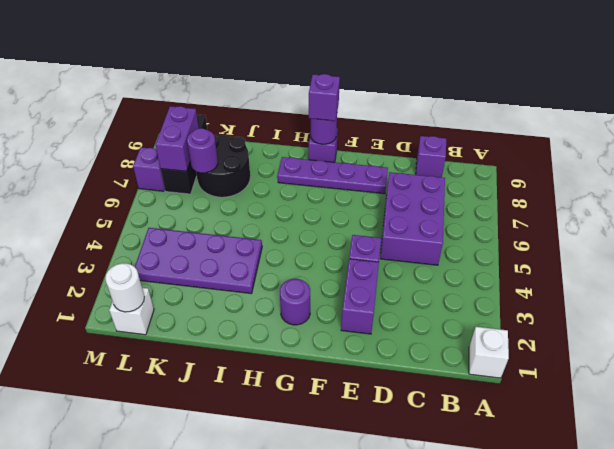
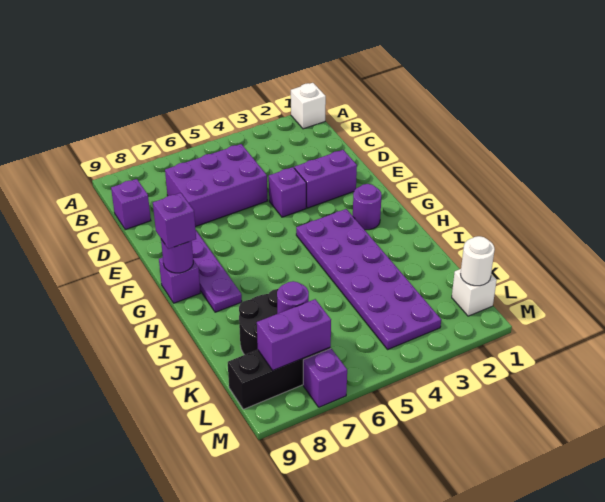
purple 2x4 plate [135,228,262,294] -> purple 2x6 plate [296,209,441,349]

